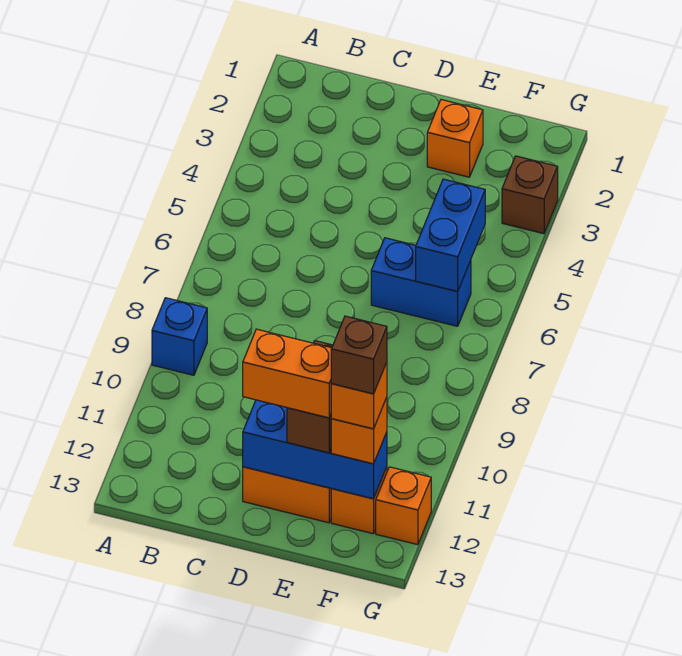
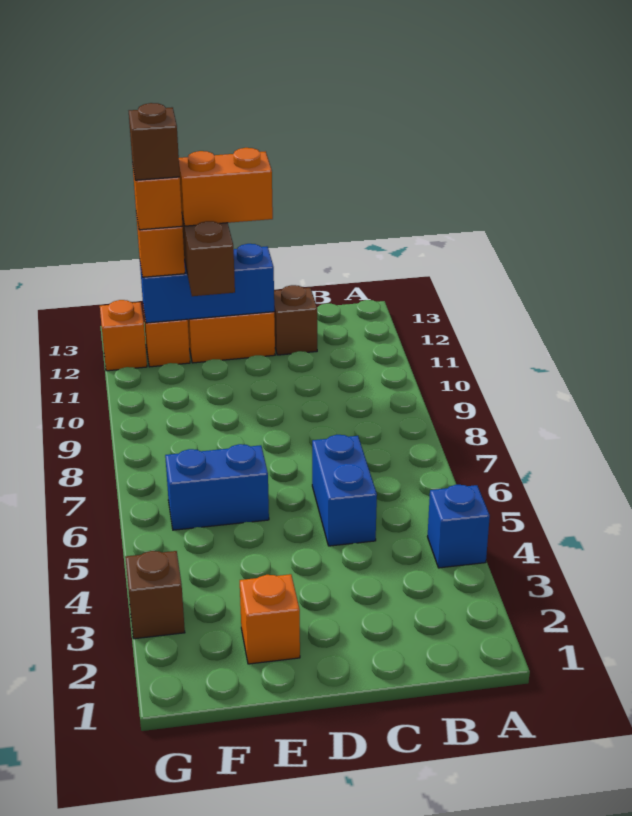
blue 1x1 brick [152,298,207,375] -> blue 1x1 brick moved to [427,485,490,568]
none -> brown 1x1 brick [274,285,317,355]
blue 1x2 brick [416,179,485,291] -> blue 1x2 brick moved to [312,435,377,546]

